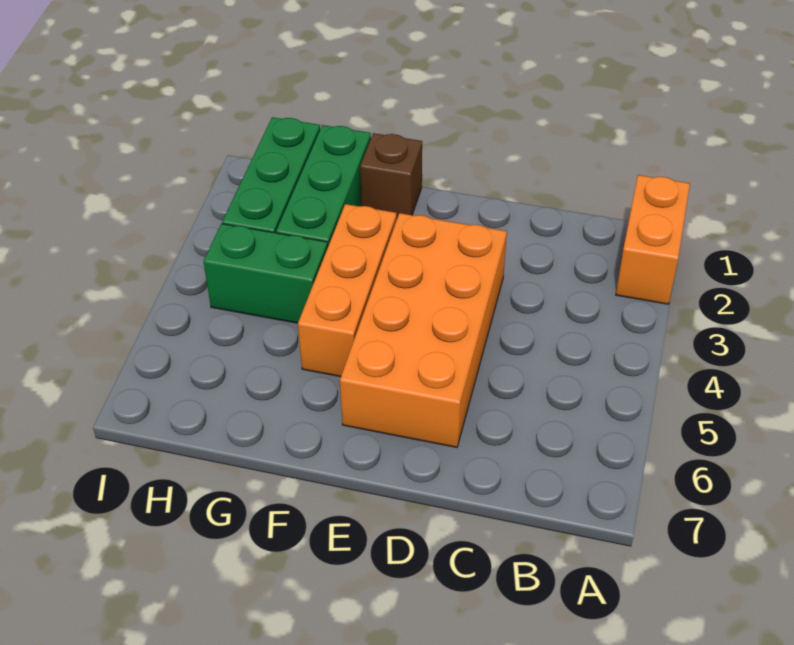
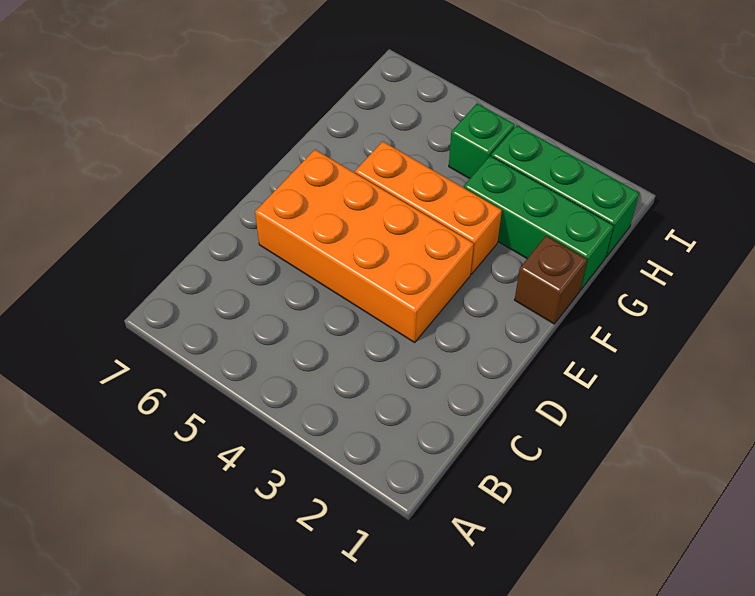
orange 1x2 brick [616,175,690,304] -> none
green 1x2 brick [204,224,328,323] -> green 1x1 brick [449,104,515,179]

